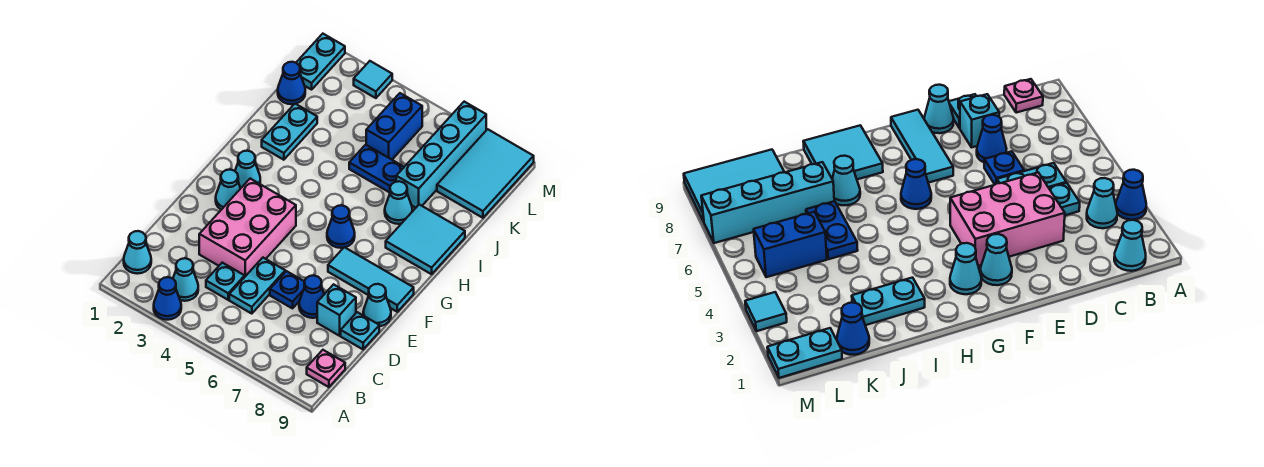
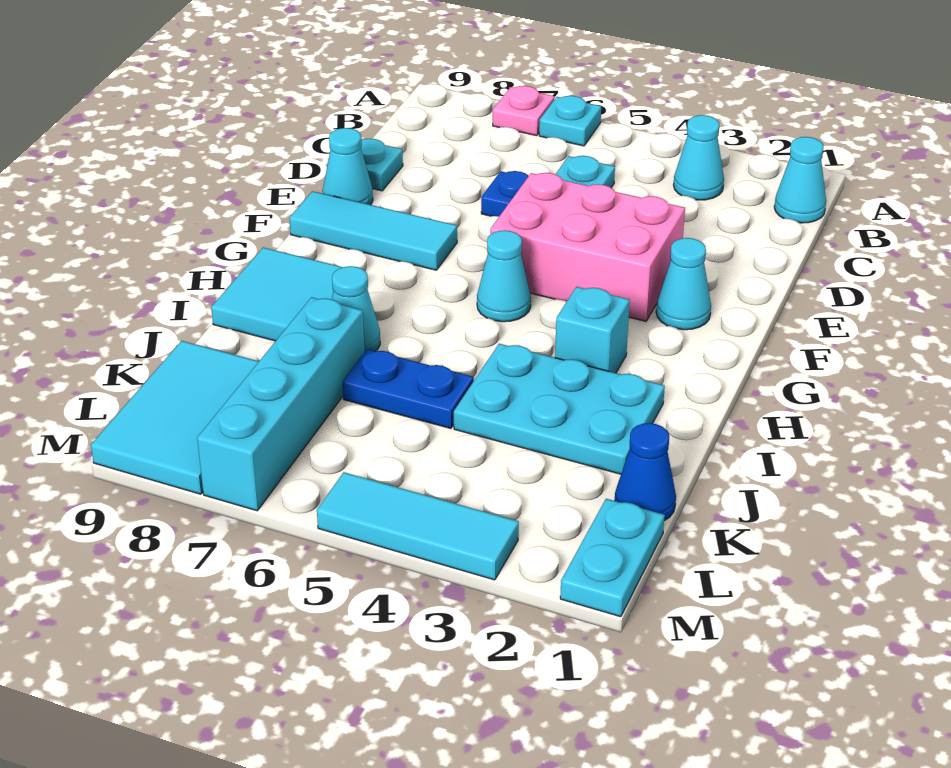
blue 1x1 cone [154,277,181,320] -> none
pink 1x1 plate [307,350,345,387] -> pink 1x1 plate moved to [493,86,555,136]
cyan 1x1 plate [206,263,245,300] -> cyan 1x1 plate moved to [539,96,601,146]
pink 2x3 brick [199,179,296,276] -> pink 2x3 brick turned to [490,173,685,321]
blue 1x1 cone [299,275,324,318] -> none
cyan 1x1 brick [317,284,356,336] -> cyan 1x1 brick moved to [555,287,630,373]
cyan 1x1 cone [235,151,260,188] -> cyan 1x1 cone moved to [477,230,531,322]
blue 1x1 cone [327,205,355,248] -> none
cyan 1x2 plate [262,104,317,160] -> cyan 2x3 plate [454,344,665,474]
blue 1x2 brick [366,93,422,160] -> none
cyan 1x1 tile [354,61,392,98] -> cyan 1x3 tile [317,472,519,580]

